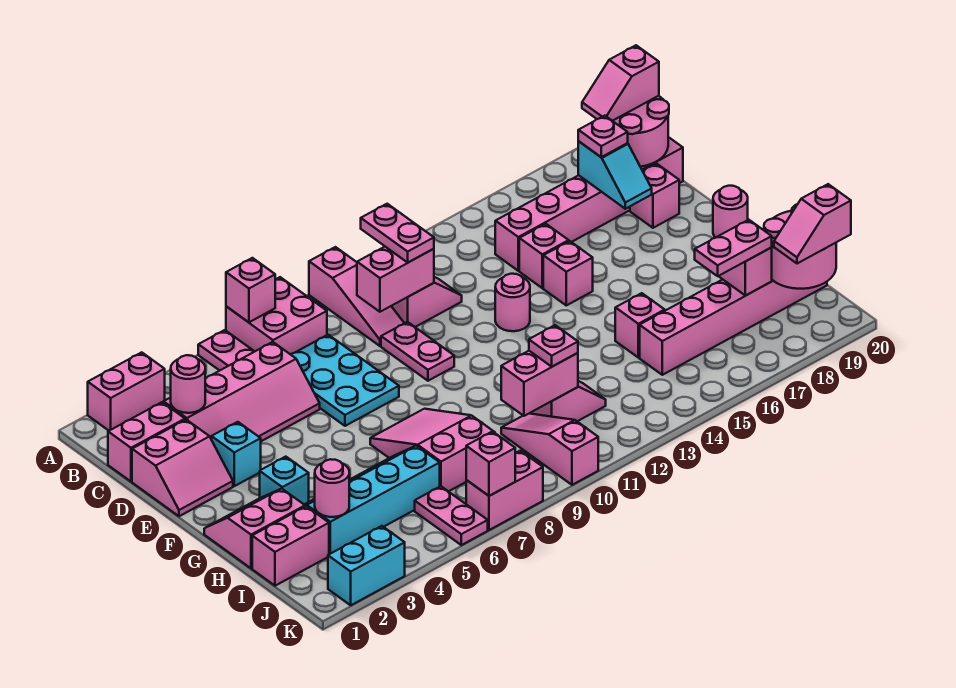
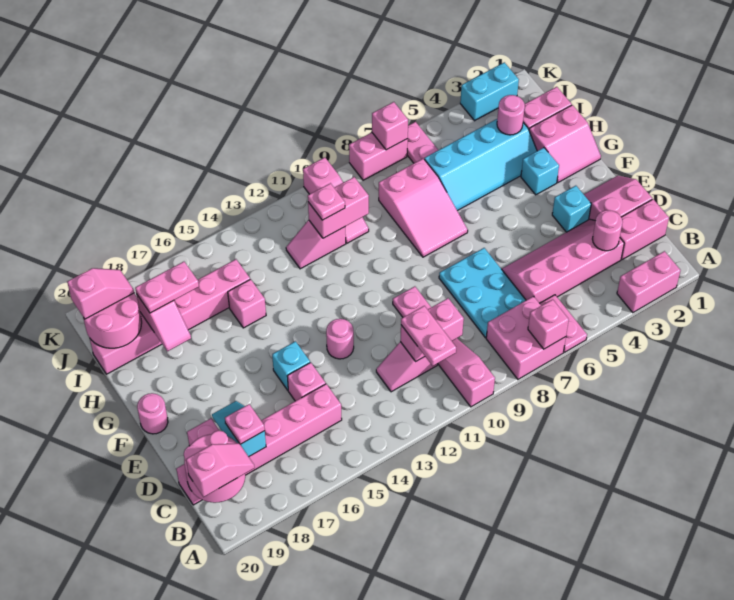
pink 1x1 brick [543,241,593,305] -> cyan 1x1 brick [272,341,310,390]

